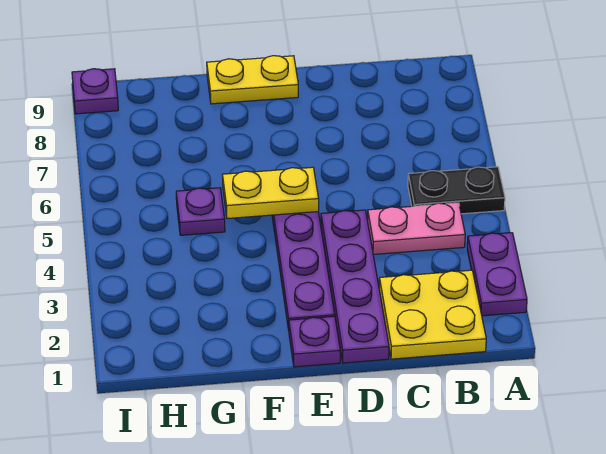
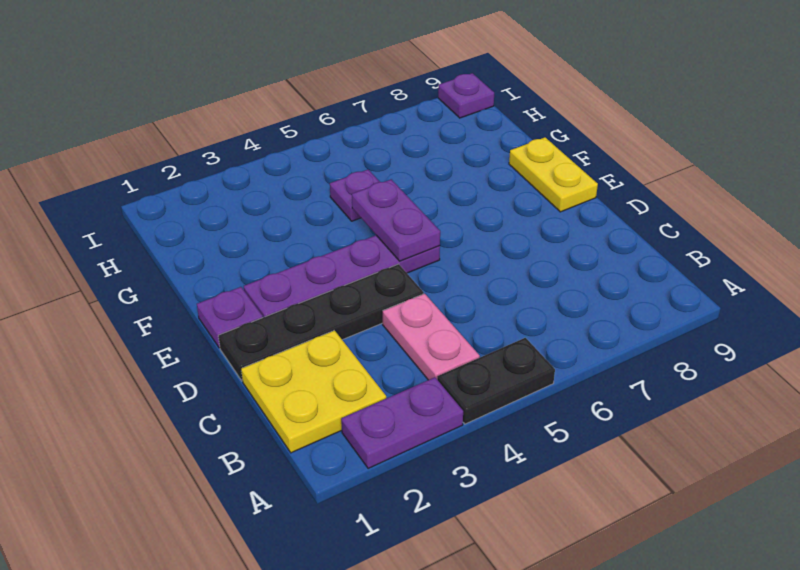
black 1x2 plate [408,167,505,214] -> black 1x2 plate turned to [437,338,555,424]
purple 1x4 plate [321,210,389,363] -> black 1x4 plate [218,264,424,381]
yellow 1x2 plate [223,167,319,219] -> purple 1x2 plate [352,179,440,261]

